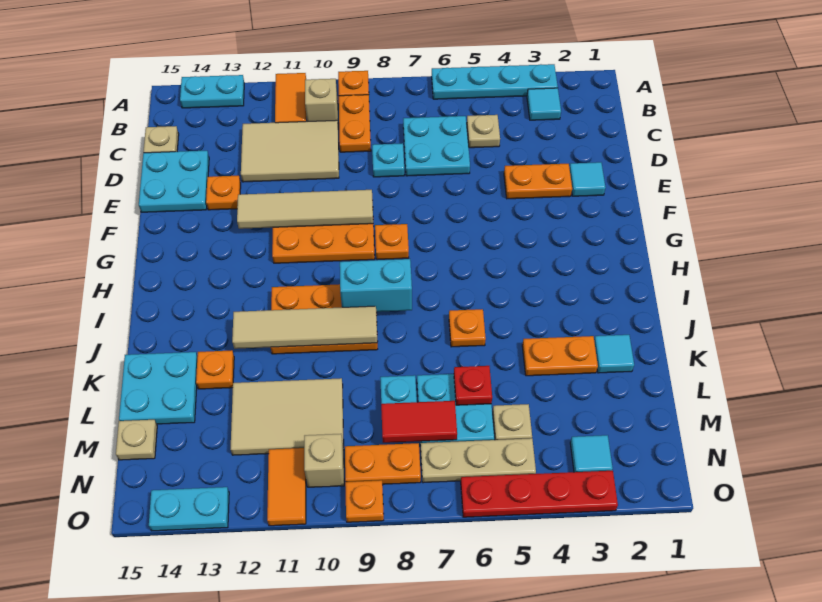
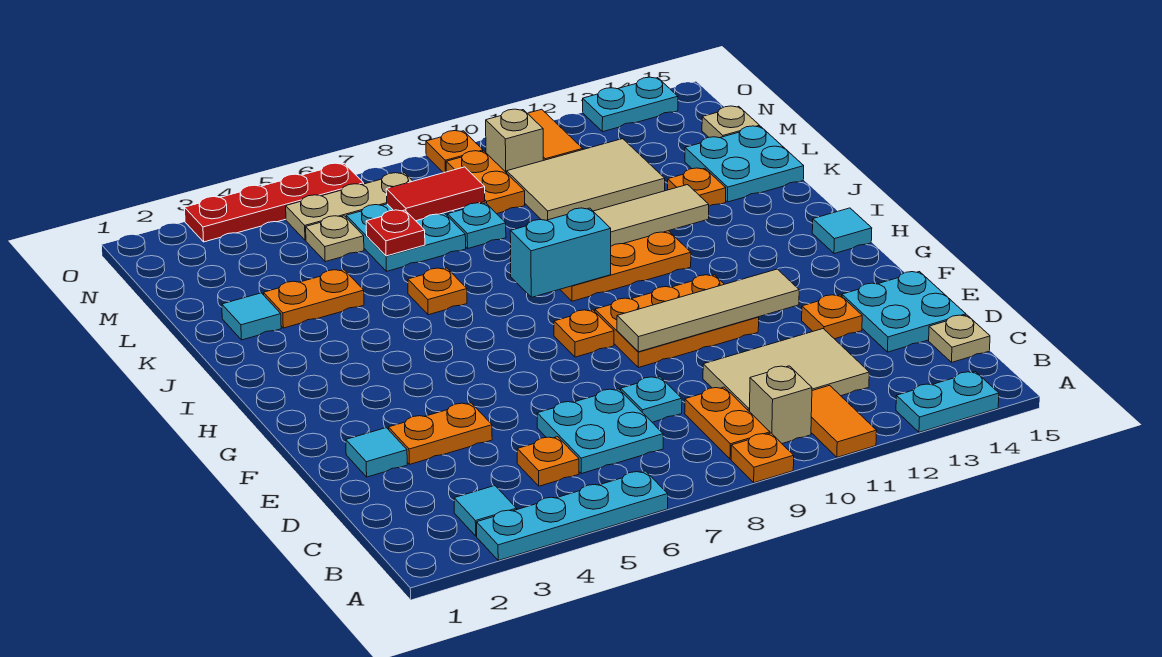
tan 1x1 plate [467,115,500,148] -> orange 1x1 plate [517,437,579,486]
cyan 1x1 tile [570,435,613,472] -> cyan 1x1 tile moved to [812,208,872,254]
orange 1x2 plate [345,443,421,484] -> orange 1x2 plate turned to [446,151,525,214]

